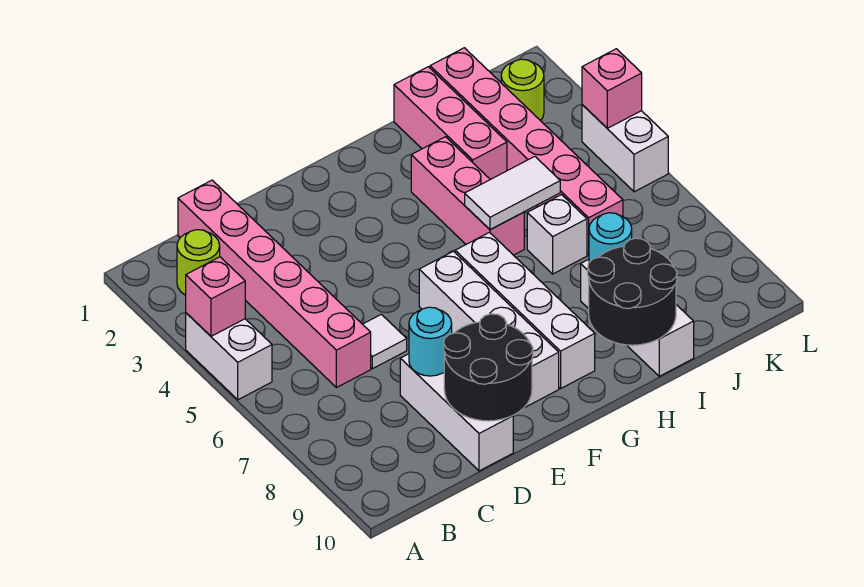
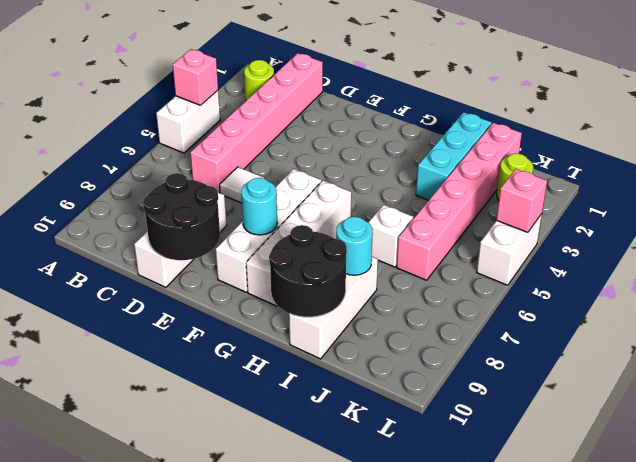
cyan 1x1 round brick [409,307,452,376] -> cyan 1x1 round brick moved to [241,178,277,235]
pink 1x3 brick [411,137,524,255] -> none
white 1x2 tile [465,156,560,229] -> none
pink 1x3 brick [394,67,507,180] -> cyan 1x3 brick [416,112,492,200]

